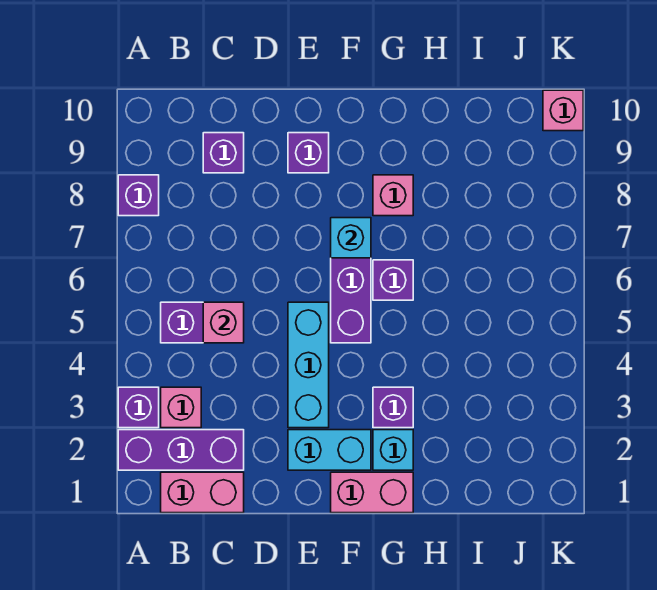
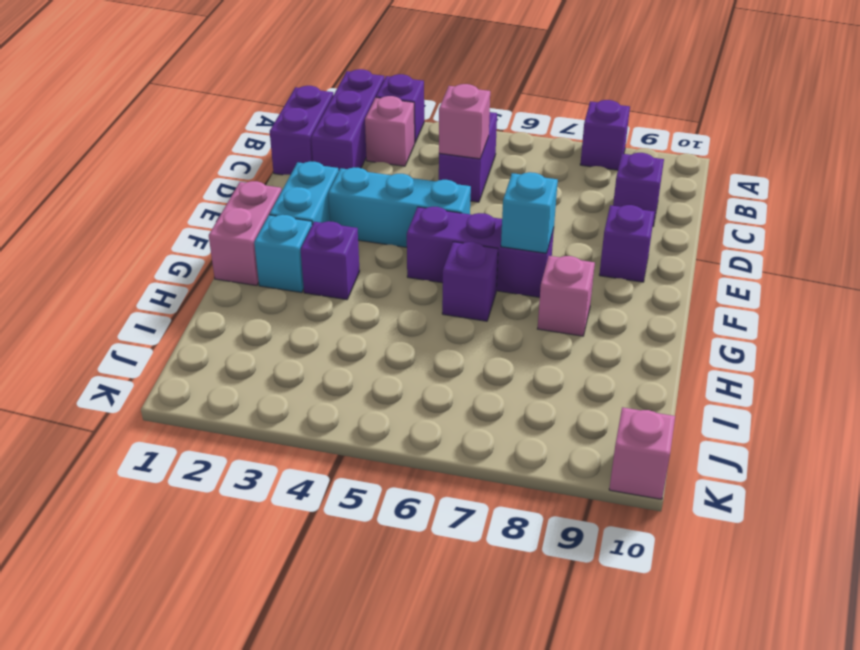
pink 1x2 brick [161,472,244,513] -> purple 1x2 brick [270,86,333,175]

